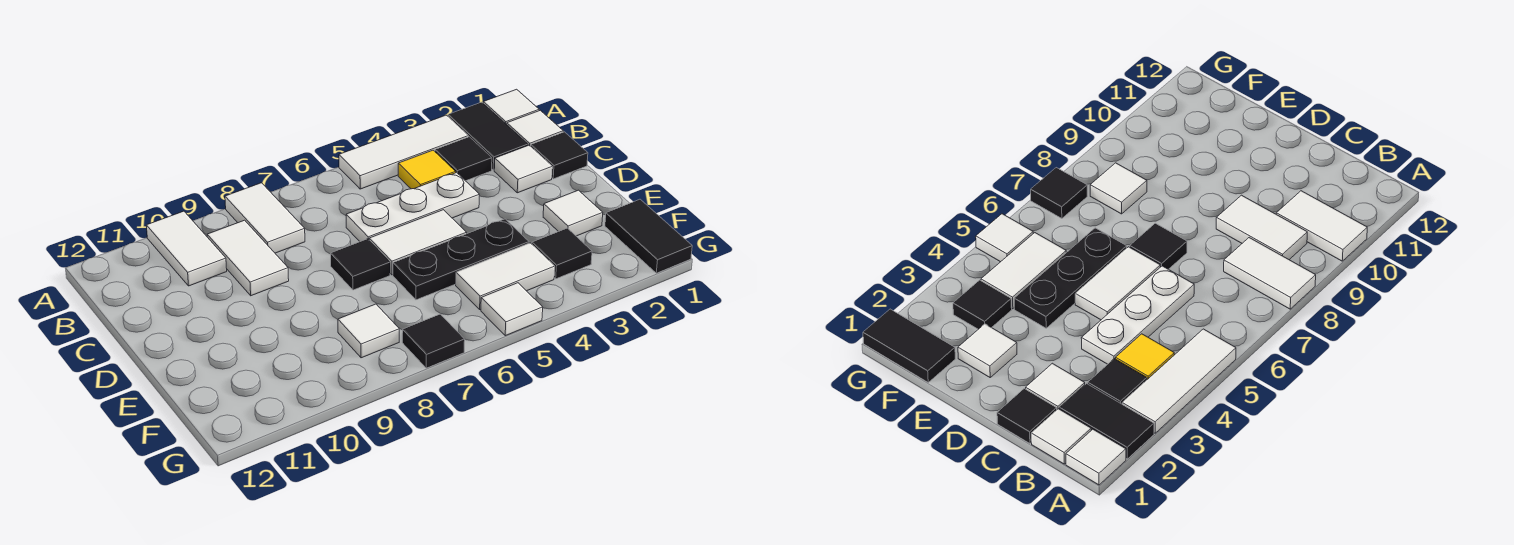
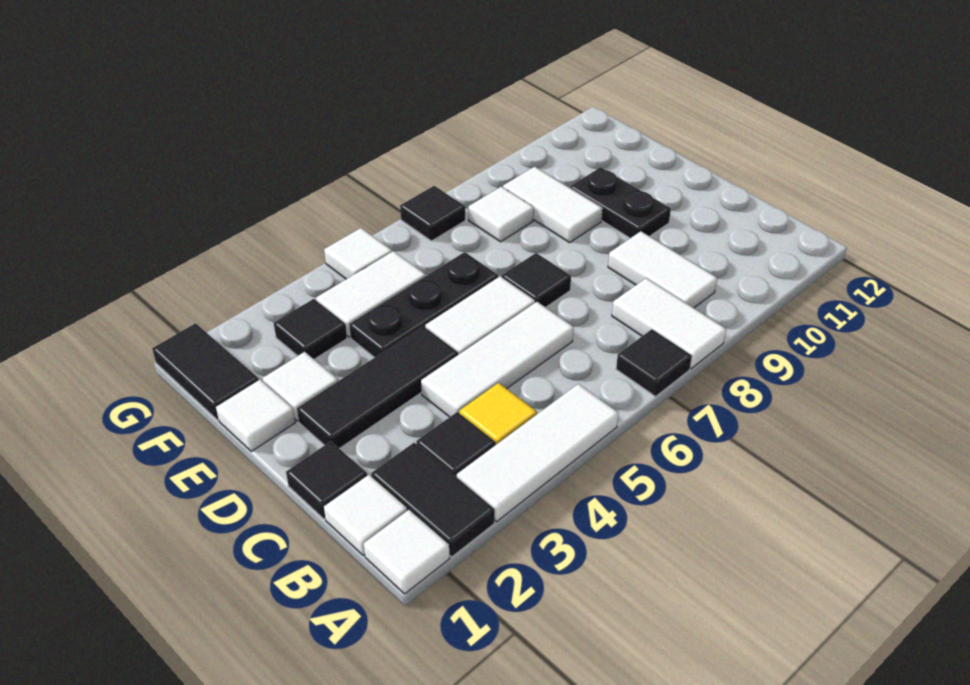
none -> black 1x1 tile [616,329,692,396]
white 1x2 tile [146,211,227,286] -> white 1x2 tile moved to [503,167,602,242]
white 1x1 tile [494,145,552,193] -> white 1x1 tile moved to [216,380,295,451]
white 1x3 plate [346,173,479,242] -> white 1x3 tile [421,302,574,417]
none -> black 1x3 tile [297,326,458,449]
none -> black 1x2 plate [570,167,671,238]

